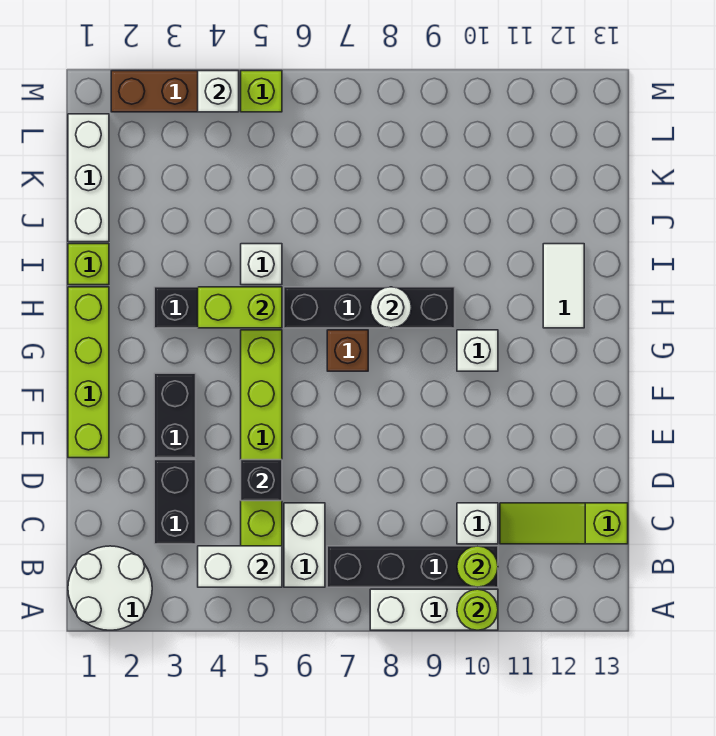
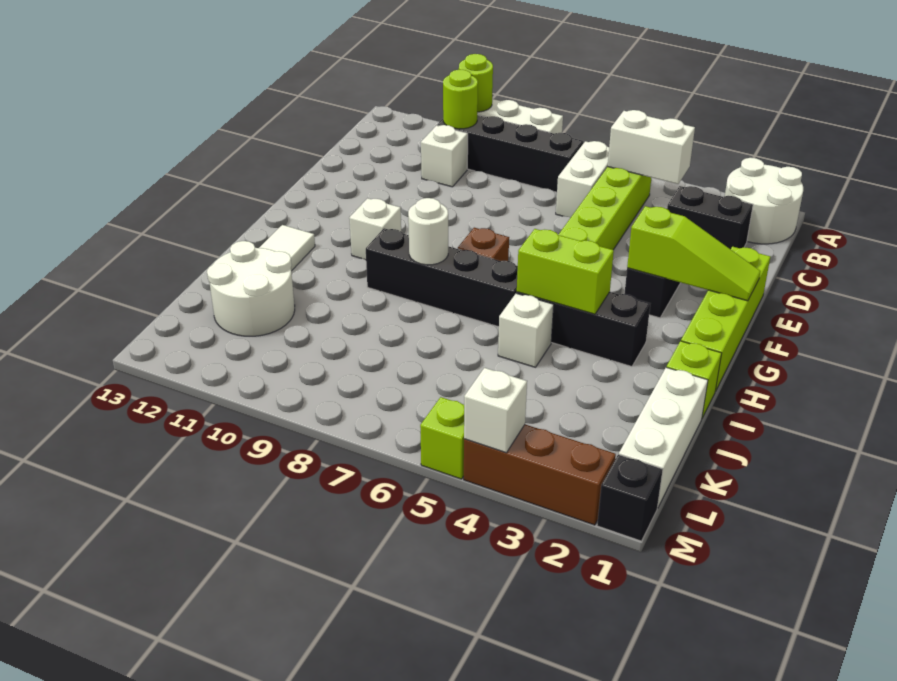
black 1x2 brick [154,460,196,544] -> black 1x2 brick turned to [667,186,753,249]
lime 1x3 slope [500,503,628,544] -> lime 1x3 slope moved to [627,206,760,301]
black 1x1 brick [241,460,282,501] -> black 1x1 brick moved to [597,454,663,541]
none -> white 2x2 round brick [207,241,295,336]

